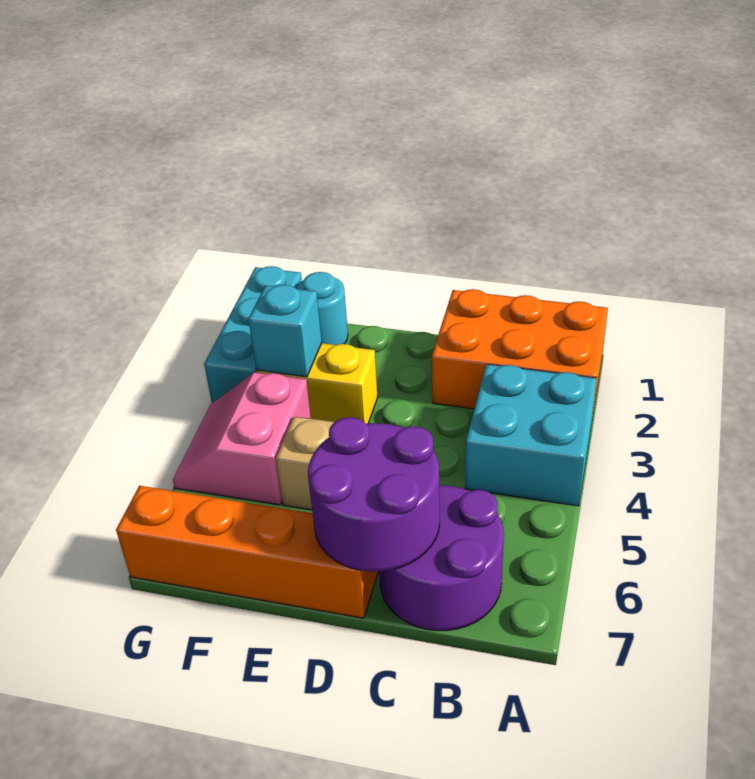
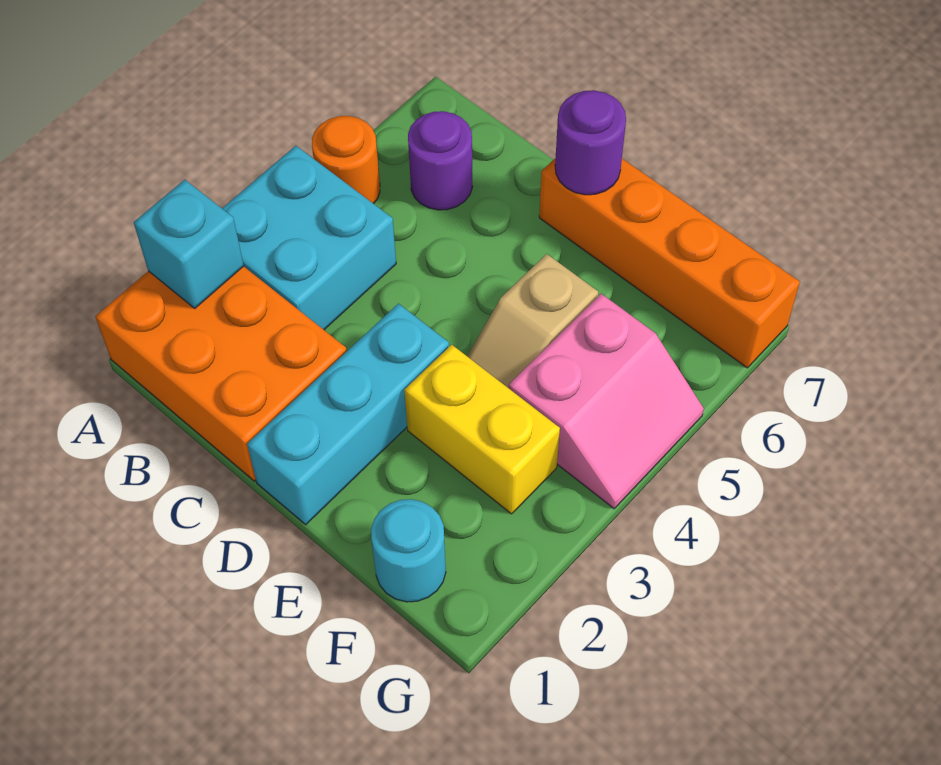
none -> orange 1x1 round brick [312,116,380,204]
purple 2x2 round brick [379,485,504,631] -> purple 1x1 round brick [408,111,473,210]
purple 2x2 round brick [308,417,440,572] -> purple 1x1 round brick [555,90,626,195]
cyan 1x1 brick [248,285,322,377] -> cyan 1x1 brick moved to [134,180,244,308]
cyan 1x3 brick [204,266,302,403] -> cyan 1x3 brick moved to [247,304,449,525]

